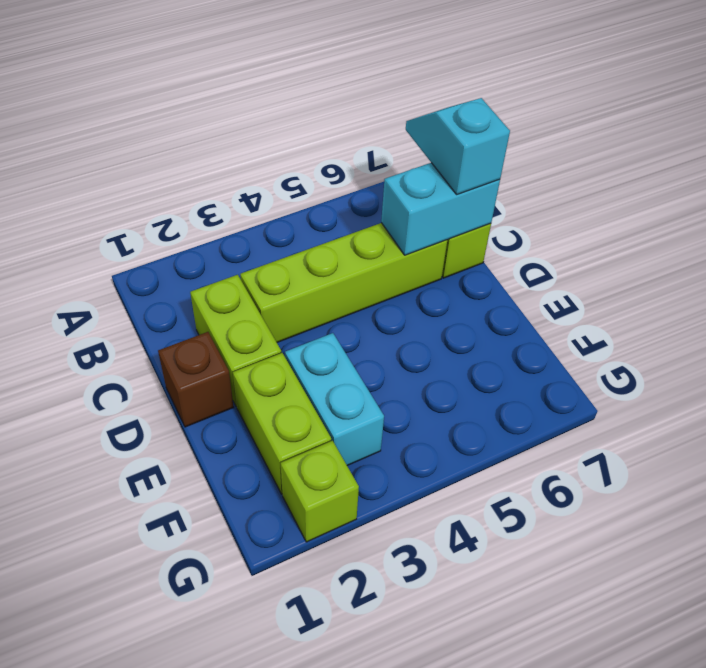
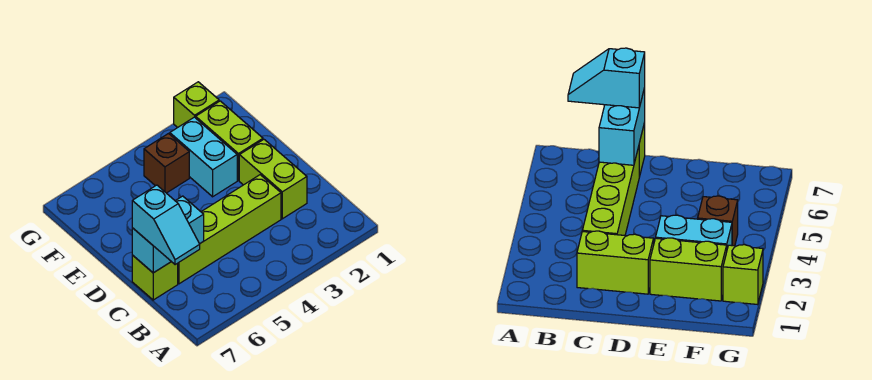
brown 1x1 brick [158,332,234,427] -> brown 1x1 brick moved to [144,134,189,193]

